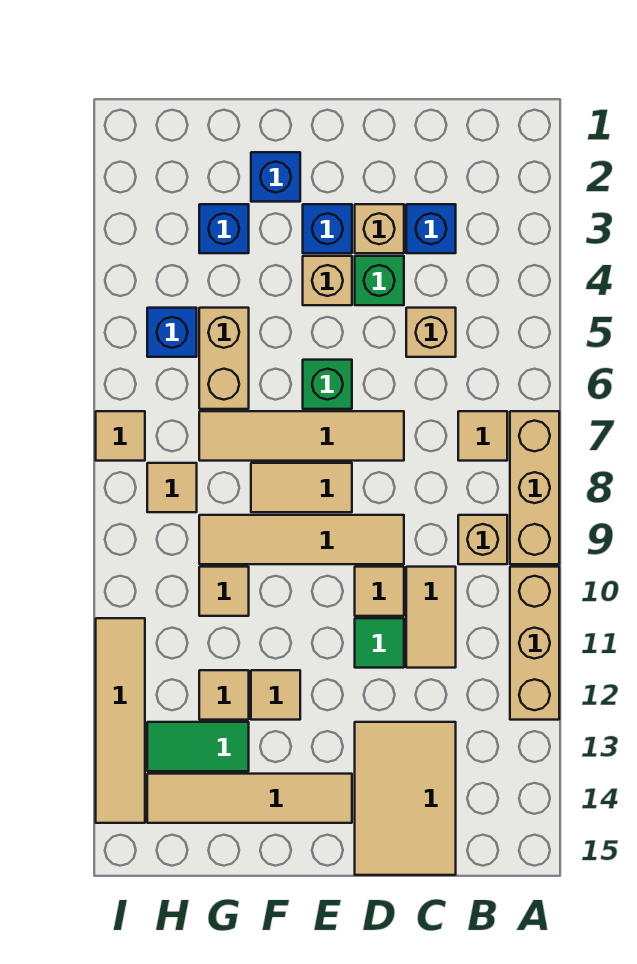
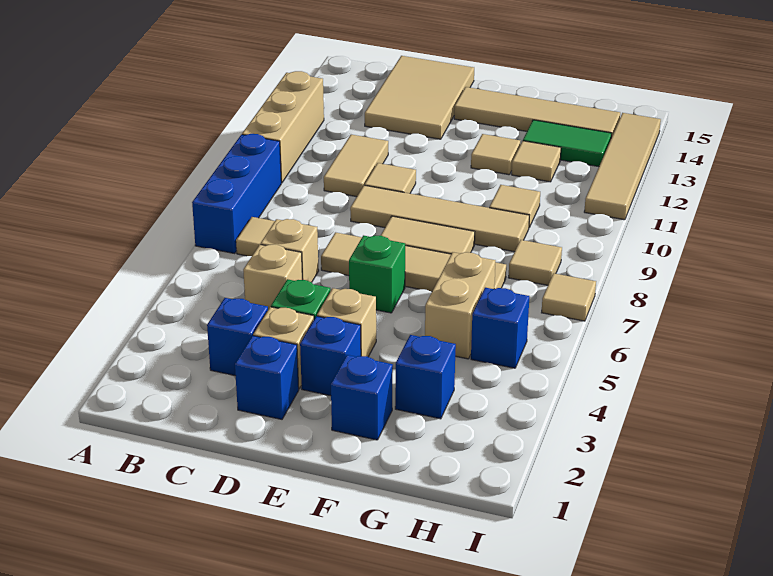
tan 1x3 brick [510,411,559,564] -> blue 1x3 brick [192,134,281,254]
tan 1x1 brick [458,515,507,564] -> tan 1x1 brick moved to [261,219,319,282]
none -> blue 1x1 brick [235,336,299,419]
green 1x1 tile [355,618,404,668] -> none

